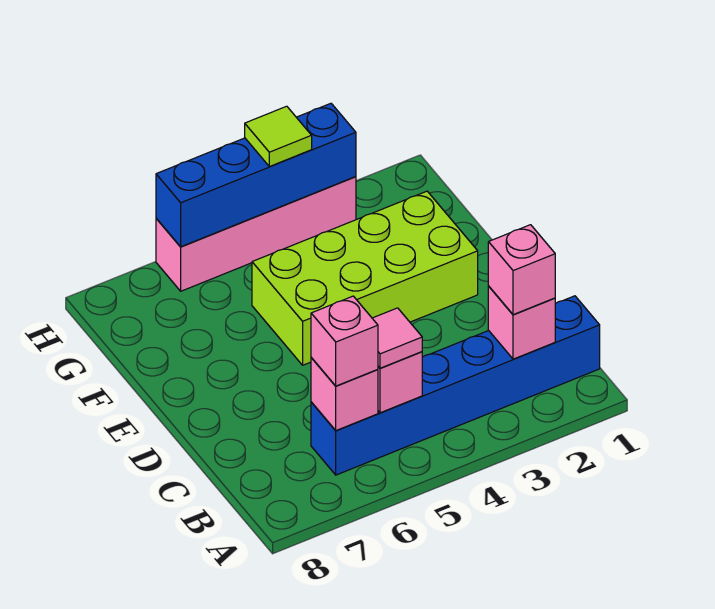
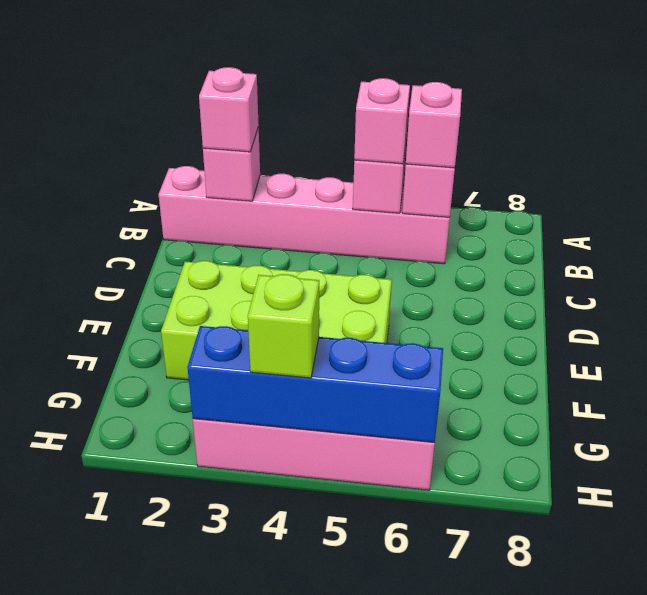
blue 1x6 brick [311,296,600,475] -> pink 1x6 brick [159,166,450,264]
pink 1x1 tile [372,308,422,368] -> pink 1x1 brick [354,78,410,164]
lime 1x1 tile [245,106,312,167] -> lime 1x1 brick [248,274,319,378]

